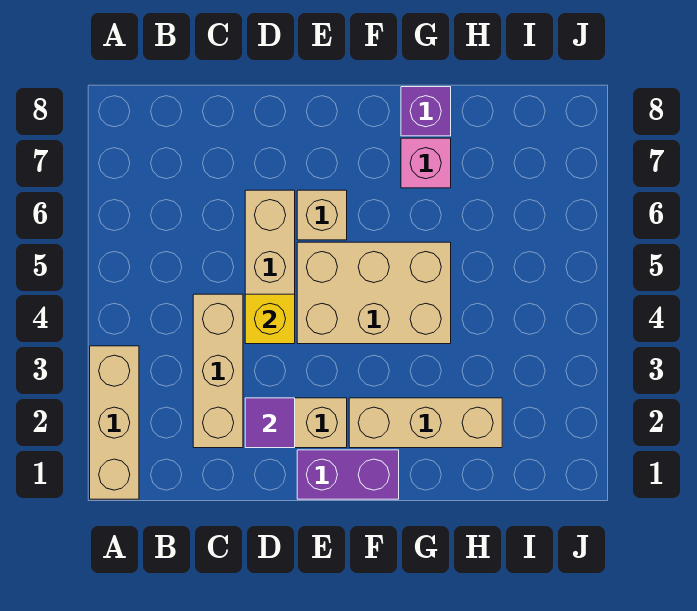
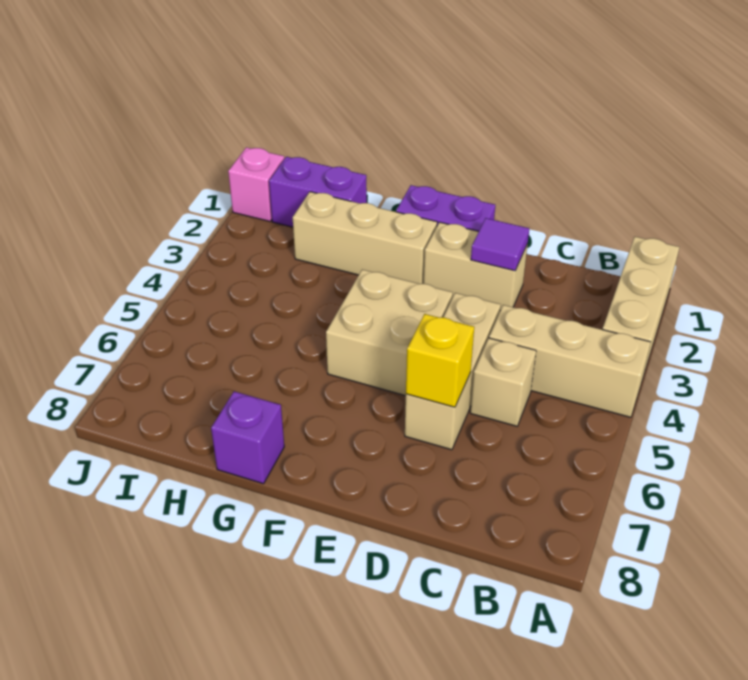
tan 1x3 brick [193,294,243,448] -> tan 1x3 brick turned to [489,305,651,417]
yellow 1x1 brick [245,294,295,344] -> yellow 1x1 brick moved to [406,314,474,407]
tan 2x3 brick [297,242,451,344] -> tan 2x2 brick [326,270,453,396]
tan 1x1 brick [297,190,347,240] -> tan 1x1 brick moved to [470,338,536,426]
pink 1x1 brick [401,138,451,188] -> pink 1x1 brick moved to [228,147,284,221]
none -> purple 1x2 brick [269,157,367,227]

